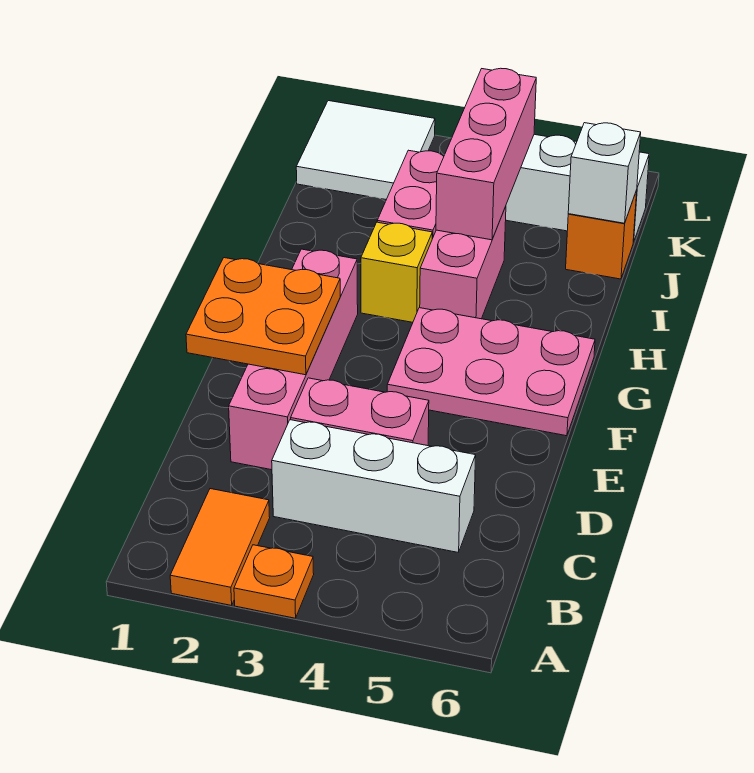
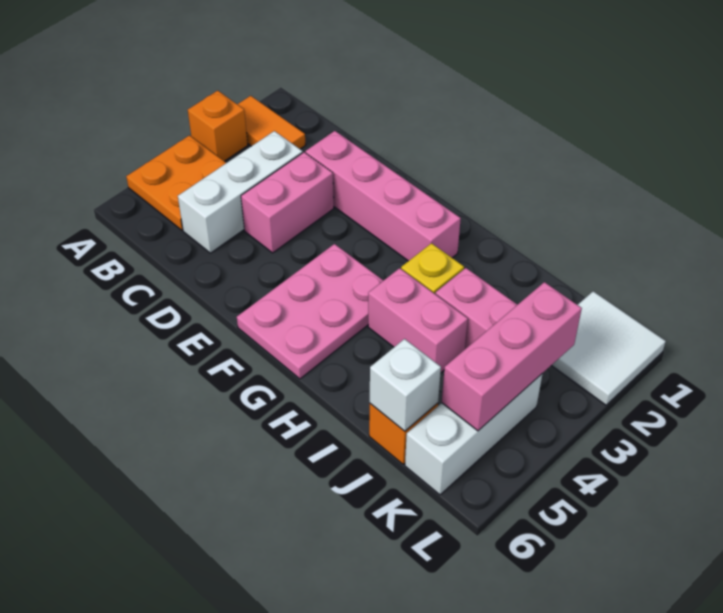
orange 1x1 plate [234,545,314,618] -> orange 1x1 brick [188,91,248,161]
orange 2x2 plate [186,258,340,375] -> orange 2x2 plate moved to [126,135,226,230]
pink 1x3 brick [436,68,536,240] -> pink 1x3 brick turned to [442,282,582,431]

